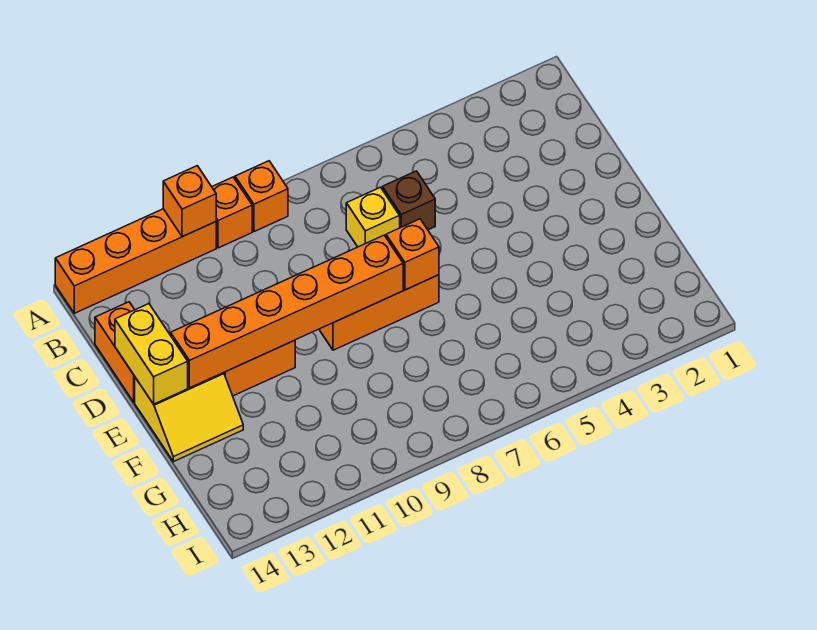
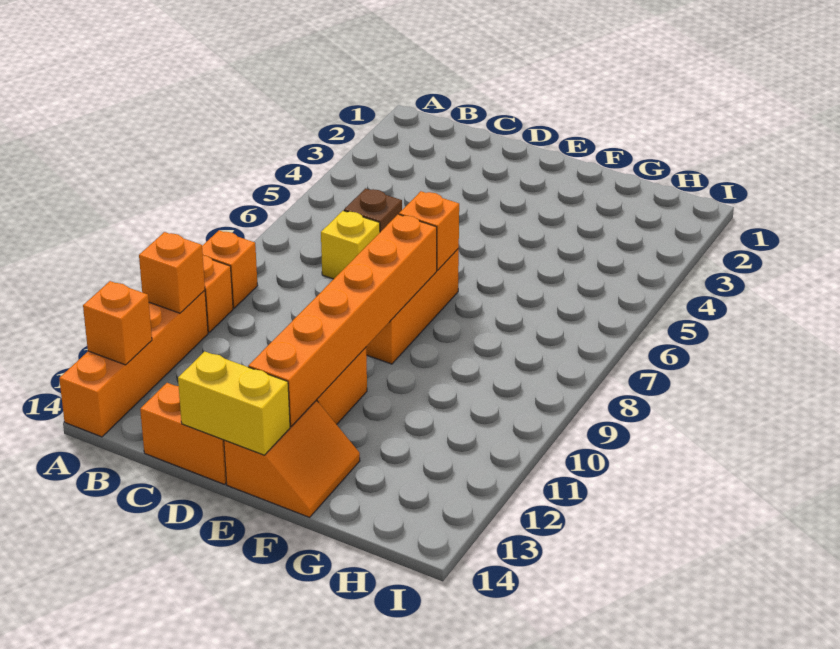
none -> orange 1x1 brick [83,281,152,365]
yellow 2x2 slope [135,373,243,462] -> orange 2x2 slope [224,401,360,517]

